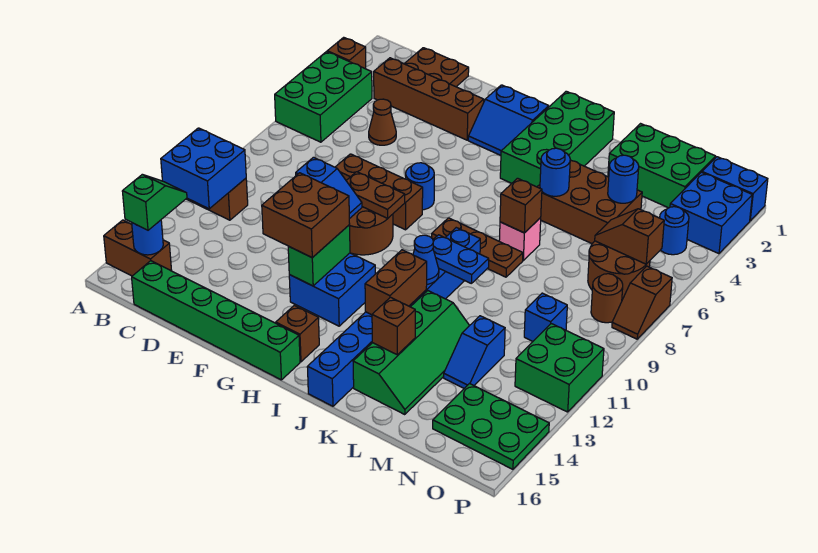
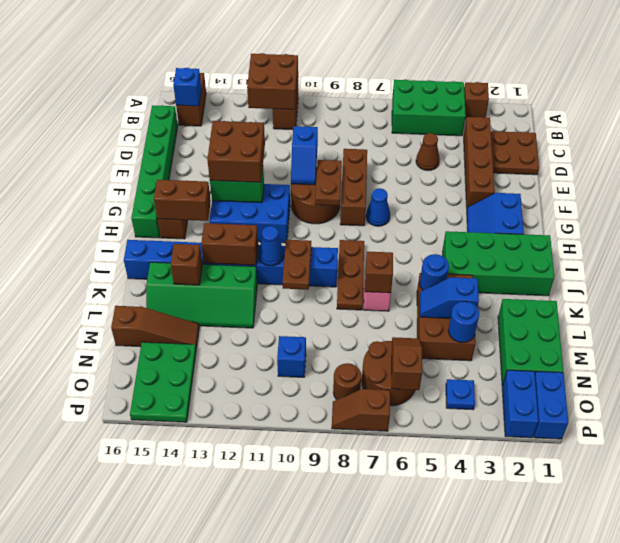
blue 2x2 brick [161,128,246,209] -> brown 2x2 brick [247,53,298,110]
green 1x2 slope [122,174,187,230] -> none
blue 1x1 round brick [132,220,163,255] -> blue 1x1 brick [173,68,202,106]
blue 1x1 round brick [406,163,434,210] -> blue 1x1 cone [366,188,390,226]
blue 2x2 brick [289,253,375,326] -> blue 2x3 brick [209,184,290,243]
none -> brown 1x2 brick [154,180,211,221]
blue 1x2 plate [433,235,489,283] -> brown 1x2 plate [283,240,311,290]
blue 1x2 slope [444,316,505,388] -> blue 1x2 slope moved to [420,277,479,318]
none -> brown 1x3 slope [111,306,199,348]
blue 2x2 brick [670,172,752,254] -> blue 1x2 brick [502,370,539,438]
blue 1x1 round brick [660,207,689,255] -> blue 1x1 plate [446,379,475,410]
green 2x2 brick [515,324,604,412] -> none

